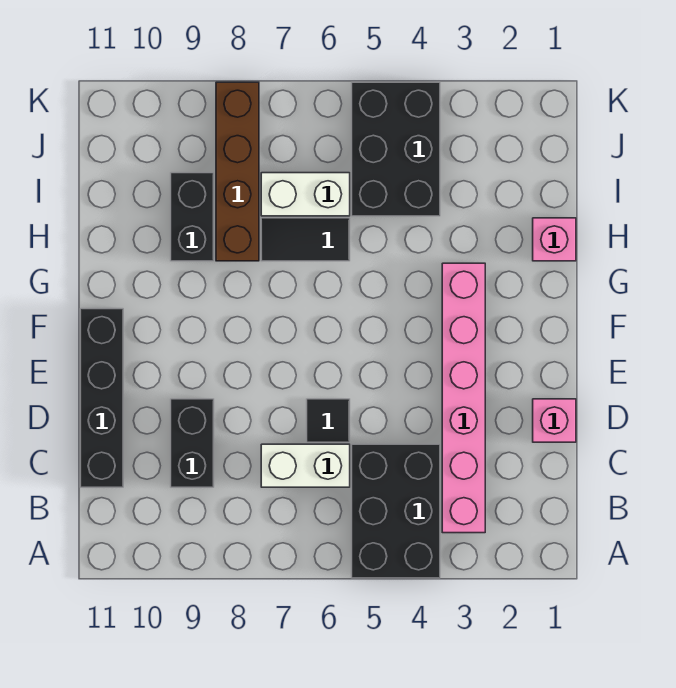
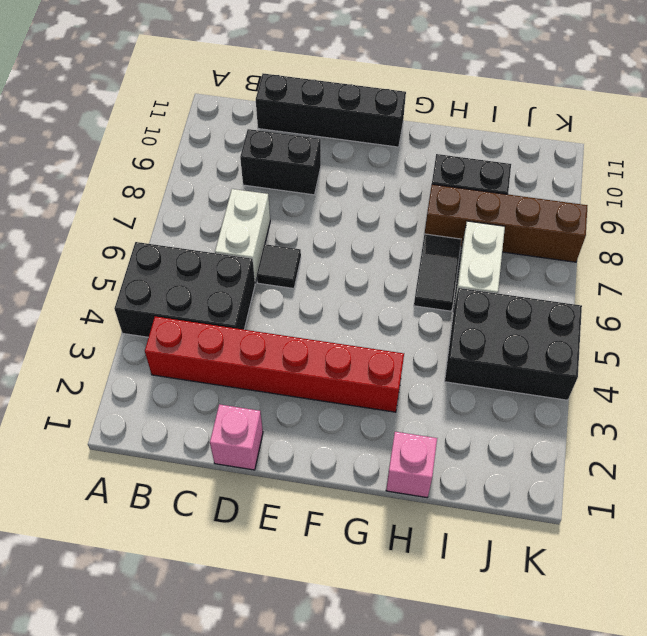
pink 1x6 brick [442,263,485,533] -> red 1x6 brick [145,317,404,412]

